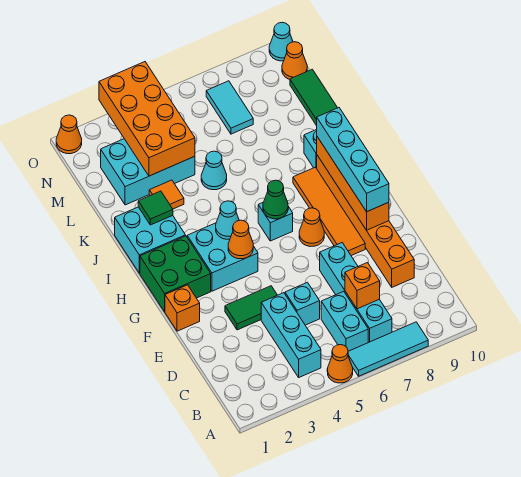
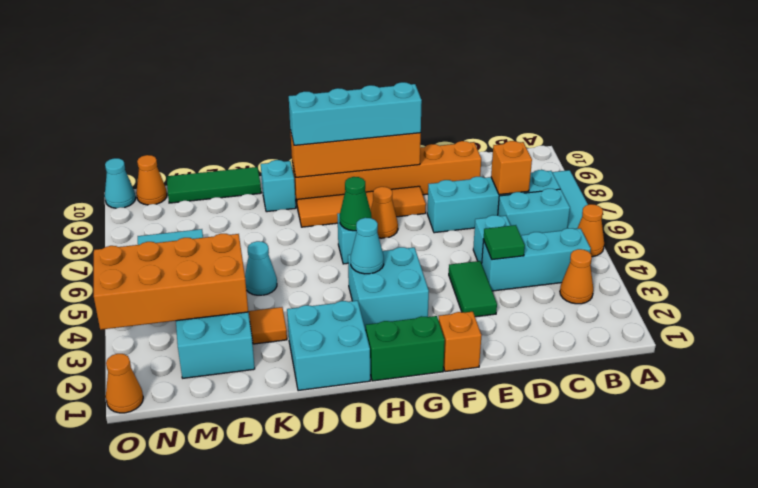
green 2x2 brick [140,236,211,312] -> green 1x2 brick [366,316,445,381]
orange 1x1 cone [228,220,253,259] -> orange 1x1 cone moved to [560,249,593,304]
green 1x1 tile [138,191,173,225] -> green 1x1 tile moved to [483,225,525,260]

